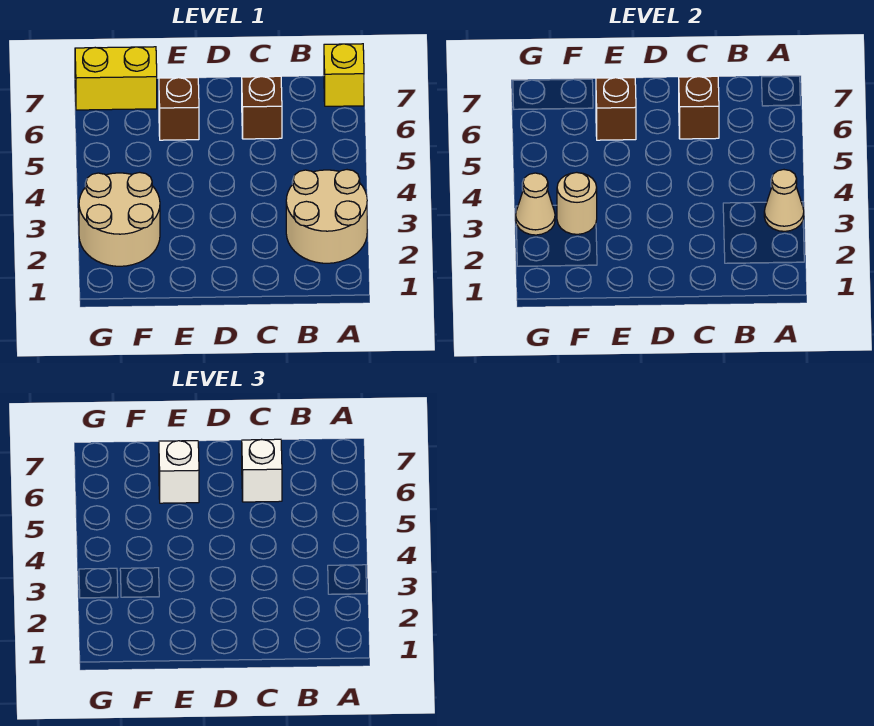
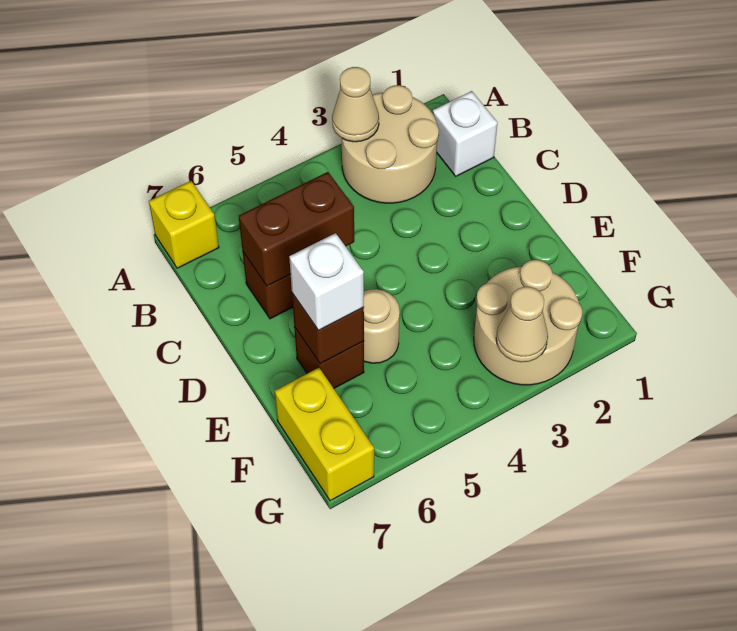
brown 1x1 brick [679,76,719,139] -> brown 1x2 brick [239,172,354,286]
white 1x1 brick [242,439,282,502] -> white 1x1 brick moved to [433,91,497,176]
tan 1x1 round brick [557,172,597,234] -> tan 1x1 round brick moved to [363,289,400,363]

